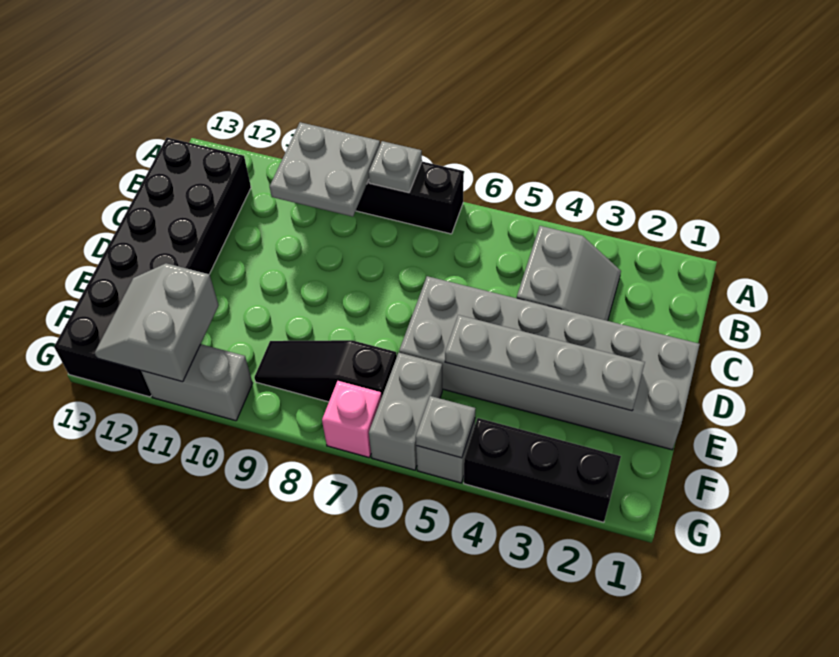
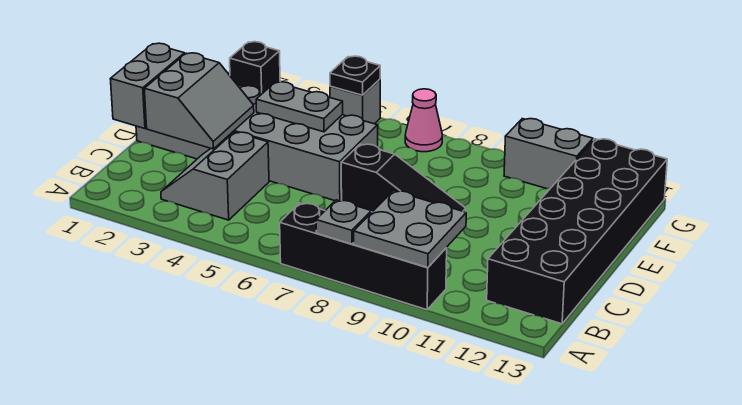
grey 1x4 plate [445,315,645,411] -> grey 1x2 plate [256,82,343,132]
grey 1x2 brick [369,352,442,470] -> grey 1x2 brick moved to [111,43,185,129]
black 1x3 slope [254,340,397,402] -> black 1x3 slope moved to [341,144,466,212]
grey 2x2 slope [95,263,219,382] -> grey 2x2 slope moved to [144,53,254,149]
black 1x3 brick [464,418,621,522] -> black 1x1 brick [230,42,280,92]
grey 1x1 plate [416,396,476,458] -> black 1x1 plate [330,56,380,95]
pink 1x1 brick [322,381,382,458] -> pink 1x1 cone [405,89,442,152]

